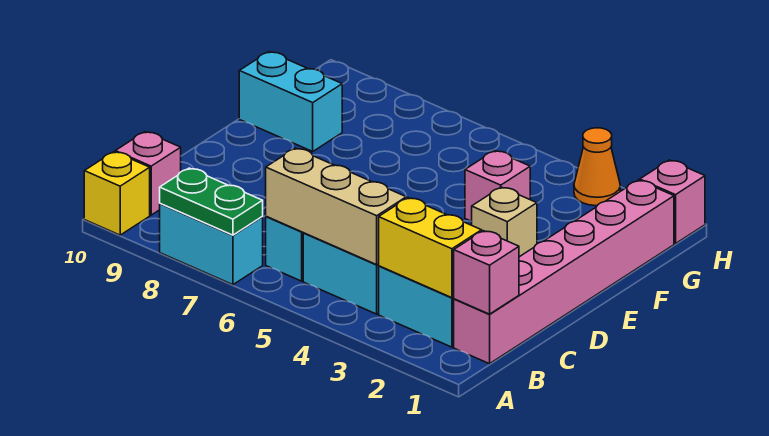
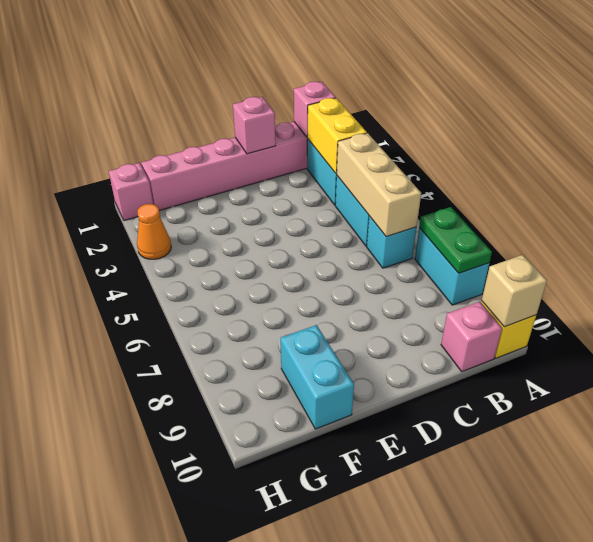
tan 1x1 brick [472,187,537,257] -> tan 1x1 brick moved to [482,255,547,327]
pink 1x1 brick [465,151,530,221] -> pink 1x1 brick moved to [233,97,276,154]

